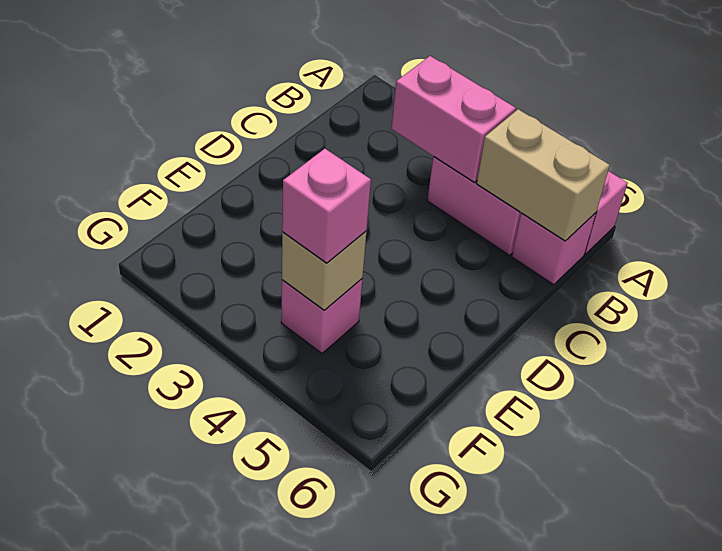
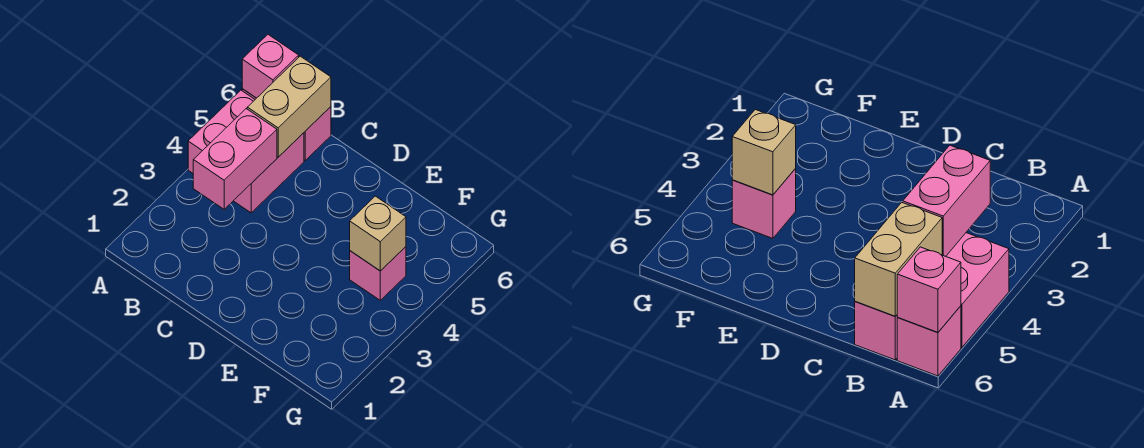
pink 1x1 brick [282,149,371,263] -> pink 1x1 brick moved to [242,35,299,98]

